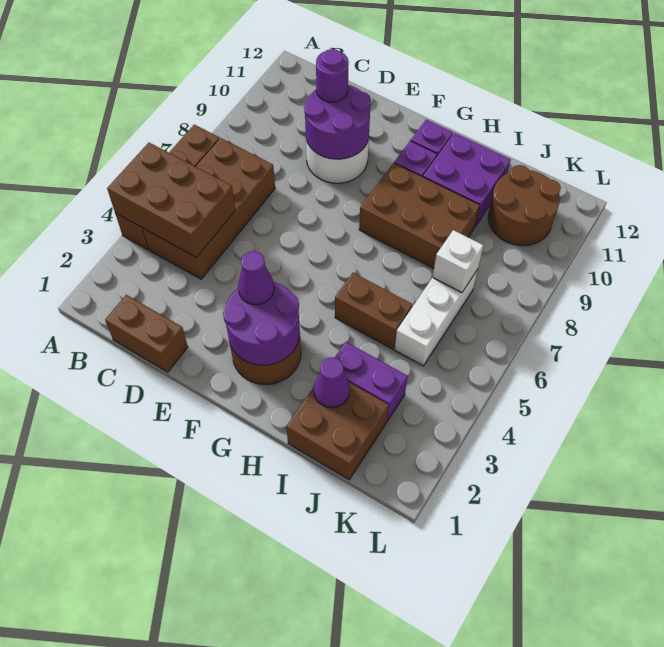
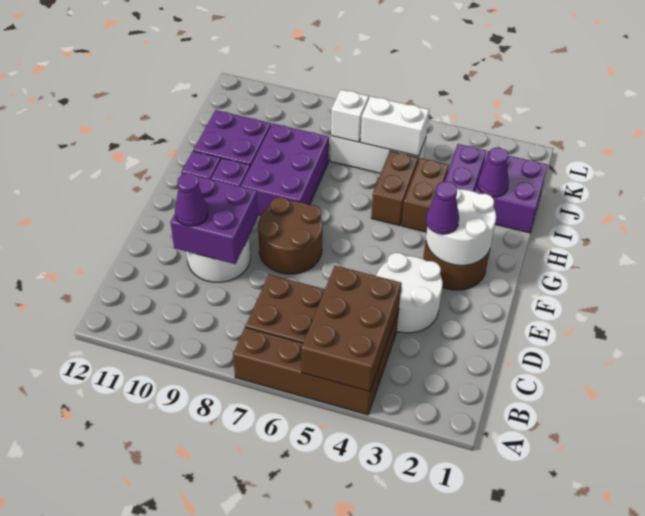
brown 1x2 brick [105,295,188,372] -> brown 1x2 brick moved to [401,158,449,232]
none -> white 2x2 round brick [376,253,443,333]
purple 2x2 round brick [304,85,371,159] -> purple 2x2 brick [170,176,258,264]
purple 1x1 round brick [316,49,349,102] -> purple 1x1 cone [175,173,208,226]
purple 2x2 round brick [223,282,300,365] -> white 2x2 round brick [426,188,496,265]
brown 2x3 brick [359,163,480,268] -> purple 2x3 brick [241,123,329,216]
brown 2x2 brick [286,383,389,480] -> purple 2x2 brick [475,151,548,233]
none -> white 1x2 brick [360,96,429,156]
brown 2x2 round brick [488,165,561,246] -> brown 2x2 round brick moved to [258,197,322,274]

